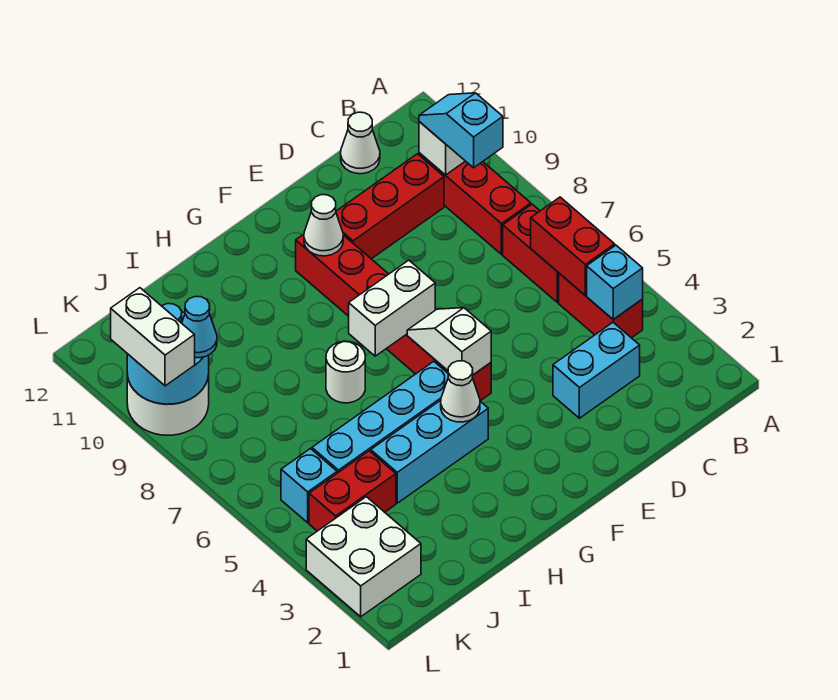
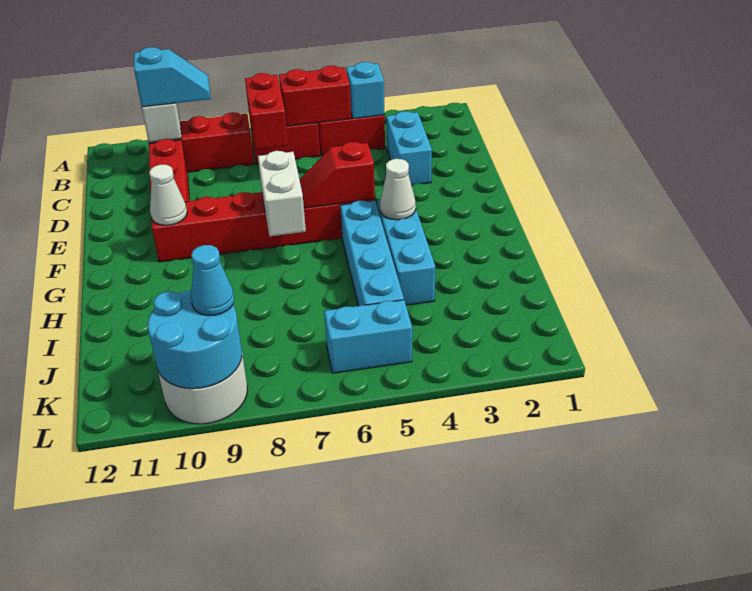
cyan 1x2 slope [419,93,503,168] -> cyan 1x2 slope turned to [134,47,211,107]
white 1x1 cone [341,112,380,174] -> none
white 1x2 slope [407,308,491,375] -> red 1x2 slope [299,142,375,208]
white 1x1 round brick [326,341,365,403] -> none
red 1x2 brick [309,451,396,531] -> red 1x2 brick moved to [245,73,288,150]
white 2x2 brick [306,497,421,617] -> none
cyan 1x1 brick [281,449,337,523] -> cyan 1x2 brick [324,300,412,373]
white 1x2 brick [111,288,195,386] -> none

